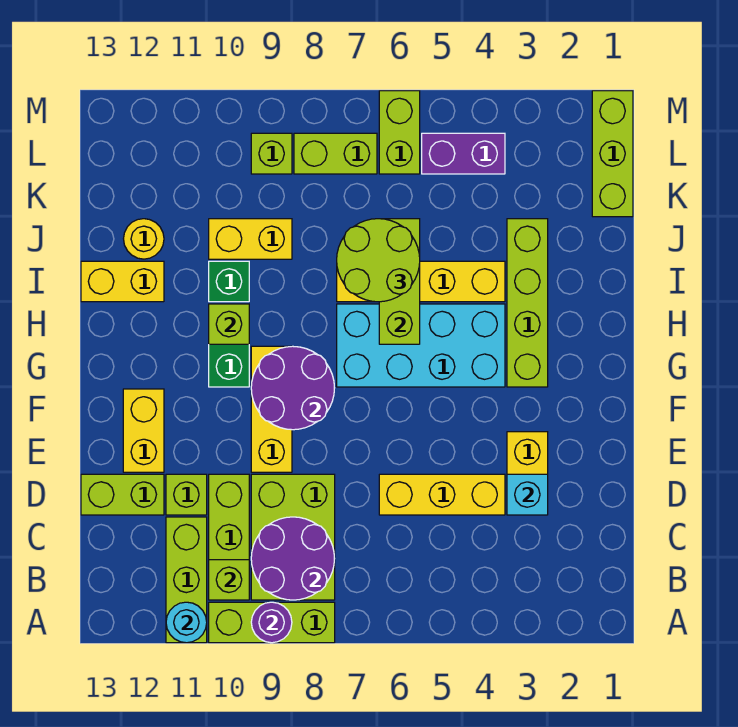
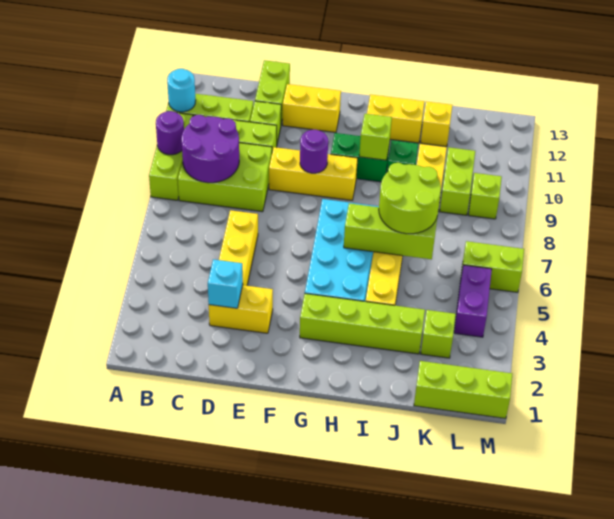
lime 1x1 brick [209,560,249,600] -> lime 1x1 brick moved to [421,310,456,358]
purple 2x2 round brick [251,346,334,430] -> purple 1x1 round brick [300,130,328,173]
yellow 1x2 brick [81,261,164,302] -> yellow 1x2 brick turned to [367,94,424,143]
yellow 1x1 round brick [124,219,164,259] -> yellow 1x1 brick [421,101,452,147]
lime 1x2 brick [294,133,377,174] -> lime 1x2 brick moved to [440,147,475,215]

